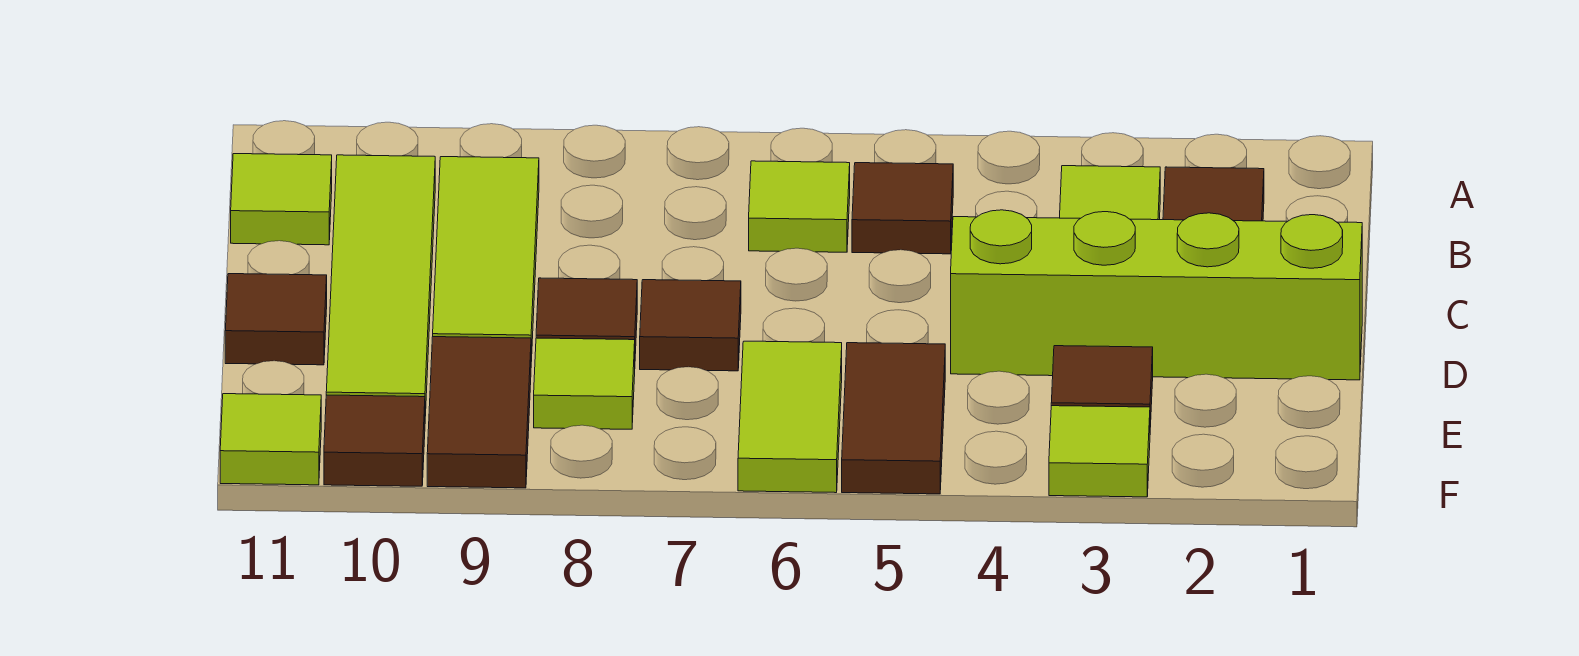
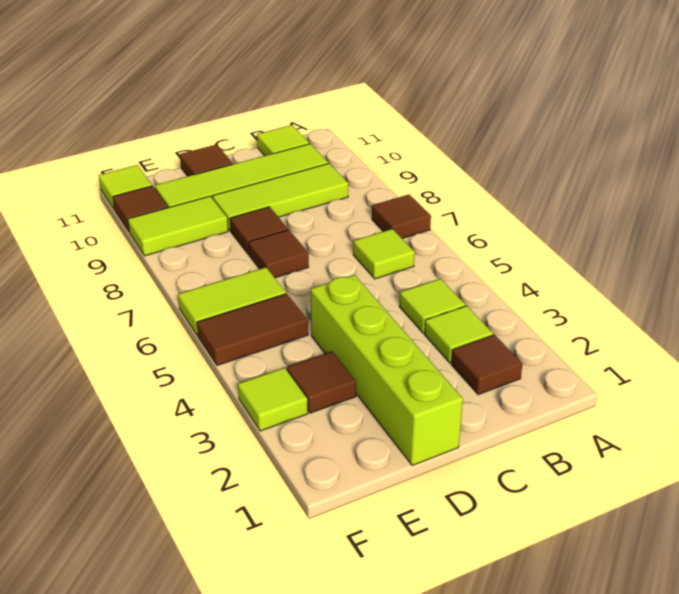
brown 1x1 tile [852,163,953,254] -> brown 1x1 tile moved to [372,195,431,239]
lime 1x1 tile [534,338,635,429] -> lime 1x1 tile moved to [399,279,465,333]
brown 1x2 tile [427,337,531,488] -> lime 1x2 tile [128,196,228,256]

